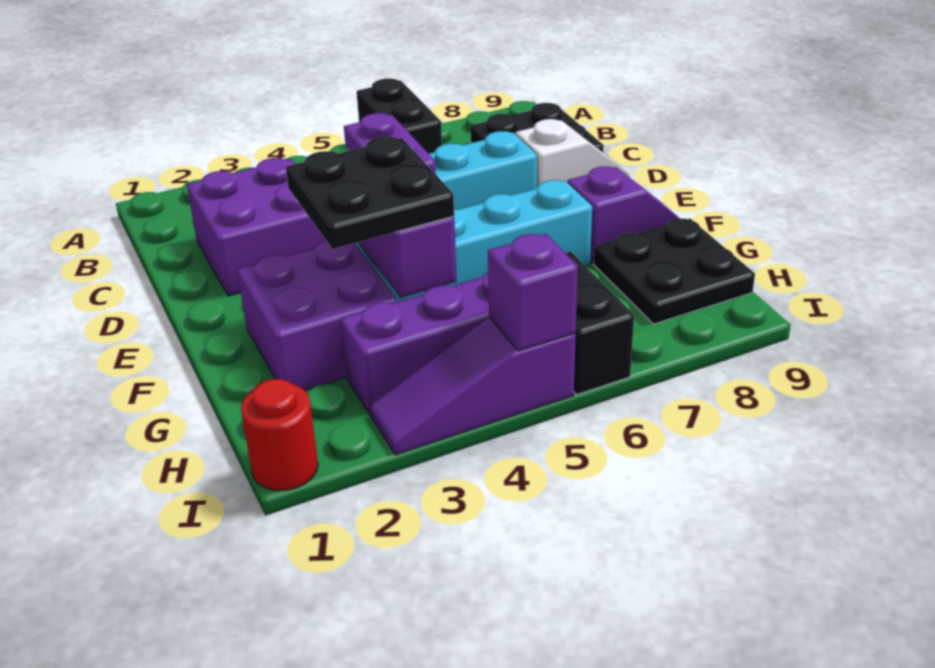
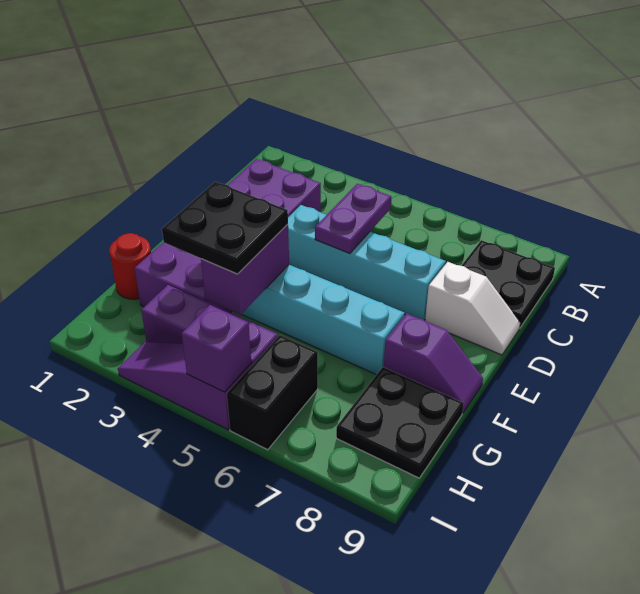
black 1x2 brick [357,79,442,154] -> none
red 1x1 round brick [241,379,318,490] -> red 1x1 round brick moved to [109,233,151,299]

